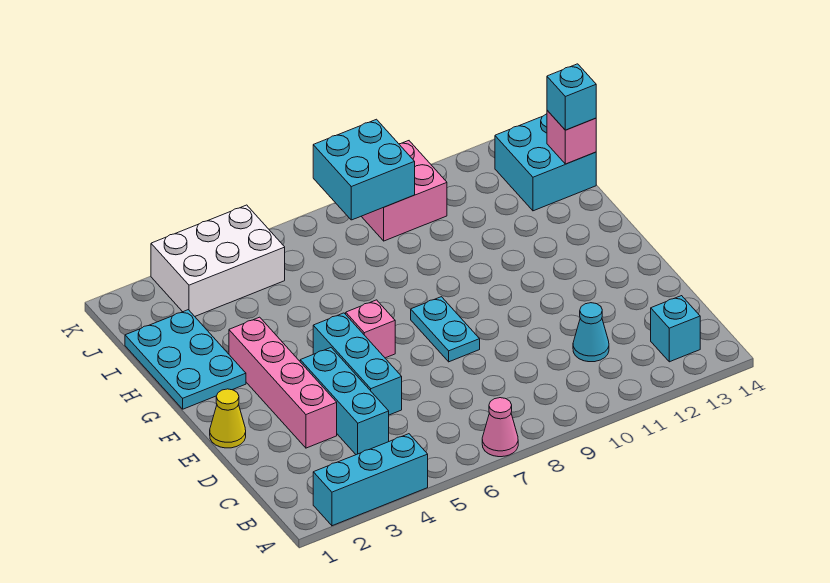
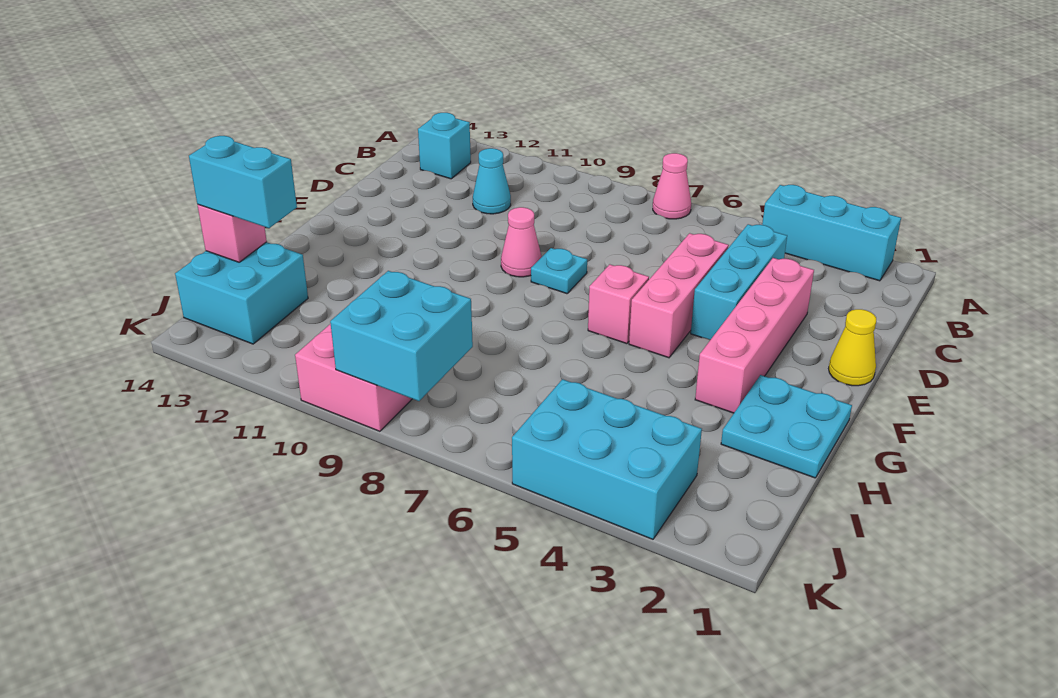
cyan 1x3 brick [313,313,402,415] -> pink 1x3 brick [629,233,729,358]
cyan 1x2 plate [411,297,480,362] -> cyan 1x1 plate [531,248,587,294]
none -> pink 1x1 cone [501,207,542,277]
cyan 2x3 plate [125,310,246,409] -> cyan 2x2 plate [721,375,852,478]
cyan 1x1 brick [547,64,596,130] -> cyan 1x2 brick [189,136,297,228]
white 2x3 brick [151,205,285,316] -> cyan 2x3 brick [512,379,702,539]

